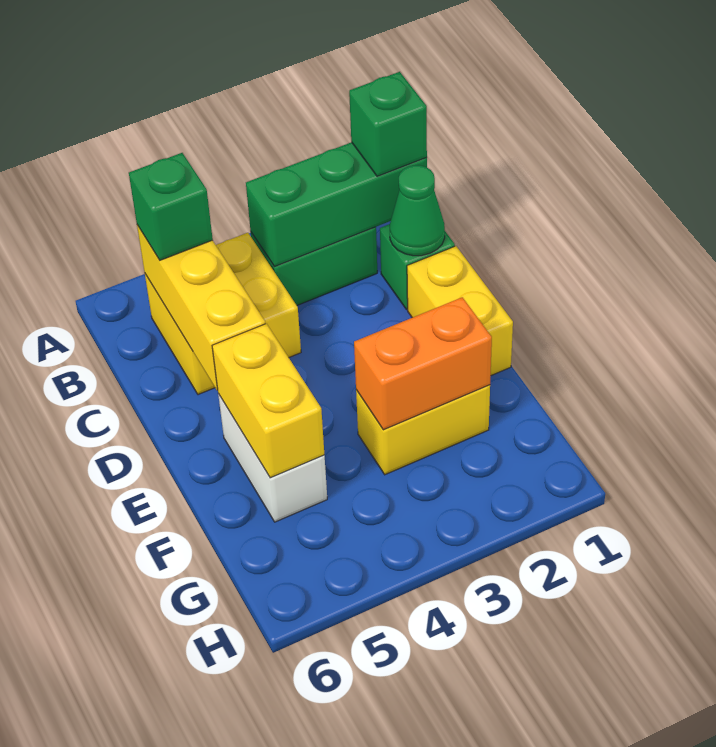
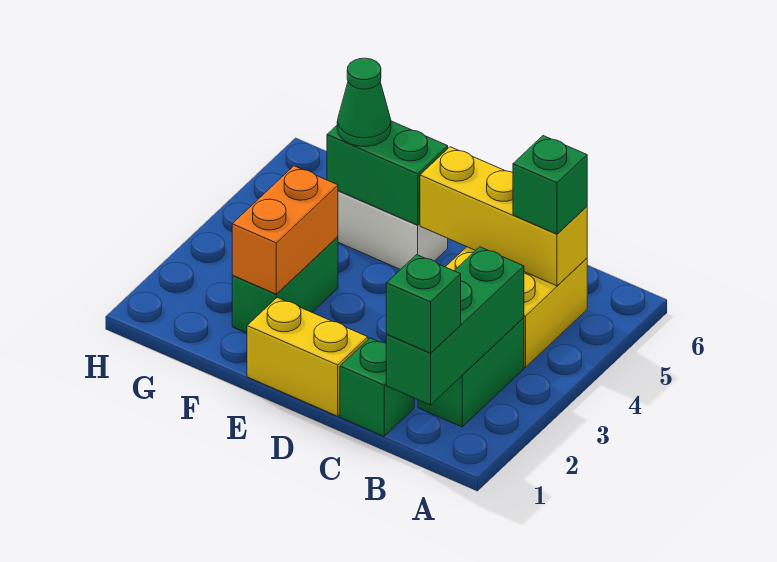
green 1x1 cone [390,165,445,256] -> green 1x1 cone moved to [337,58,391,147]
yellow 1x2 brick [212,324,324,478] -> green 1x2 brick [327,121,448,225]
yellow 1x2 brick [356,385,490,475] -> green 1x2 brick [232,237,338,333]

